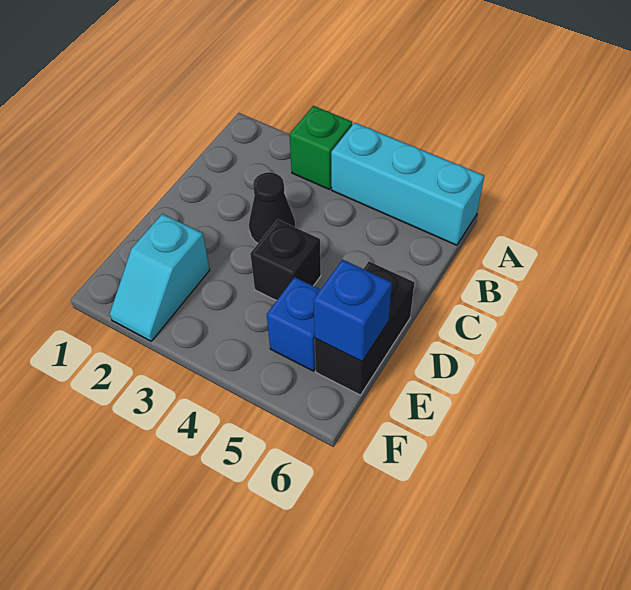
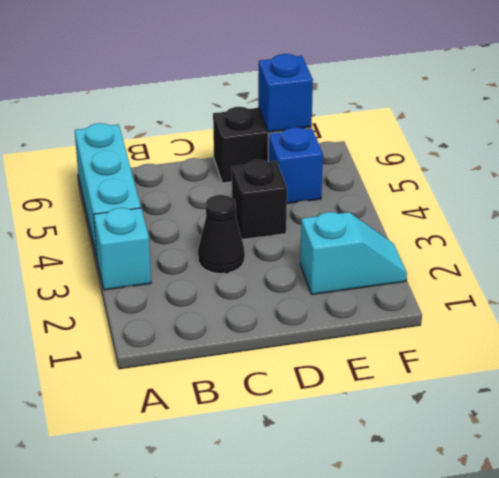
green 1x1 brick [289,106,352,189] -> cyan 1x1 brick [94,208,151,290]

